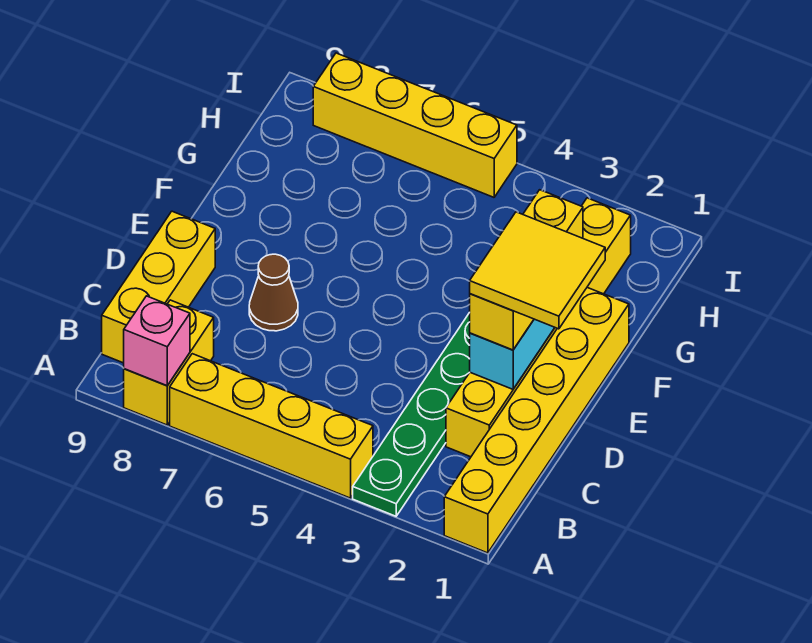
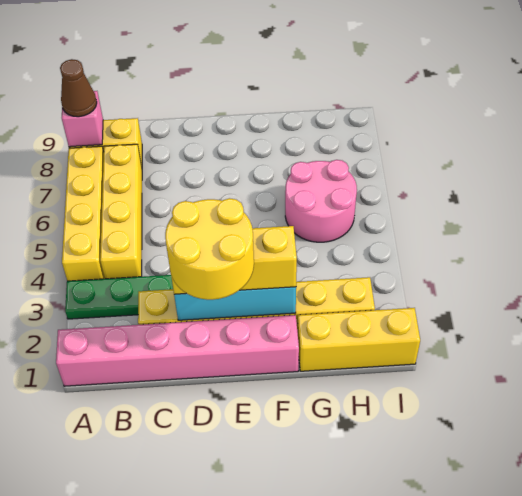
yellow 1x6 brick [444,288,629,553] -> pink 1x6 brick [56,315,299,386]
yellow 1x3 brick [102,211,215,363] -> yellow 1x3 brick moved to [297,308,420,371]
yellow 2x2 tile [470,212,605,329] -> yellow 2x2 round brick [165,198,254,300]
brown 1x1 cone [249,254,298,331] -> brown 1x1 cone moved to [60,59,97,117]
none -> pink 2x2 round brick [285,160,357,242]
yellow 1x4 brick [313,53,517,197] -> yellow 1x4 brick moved to [100,144,142,279]

